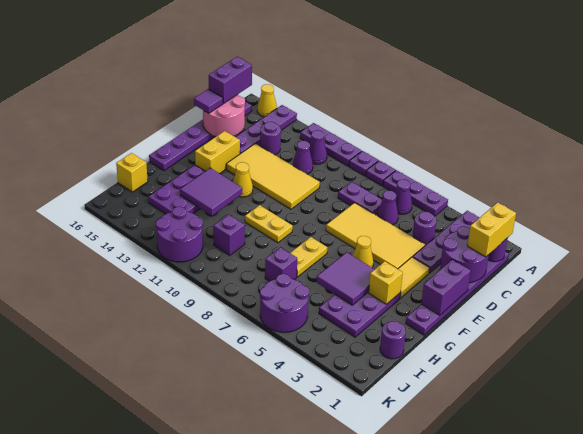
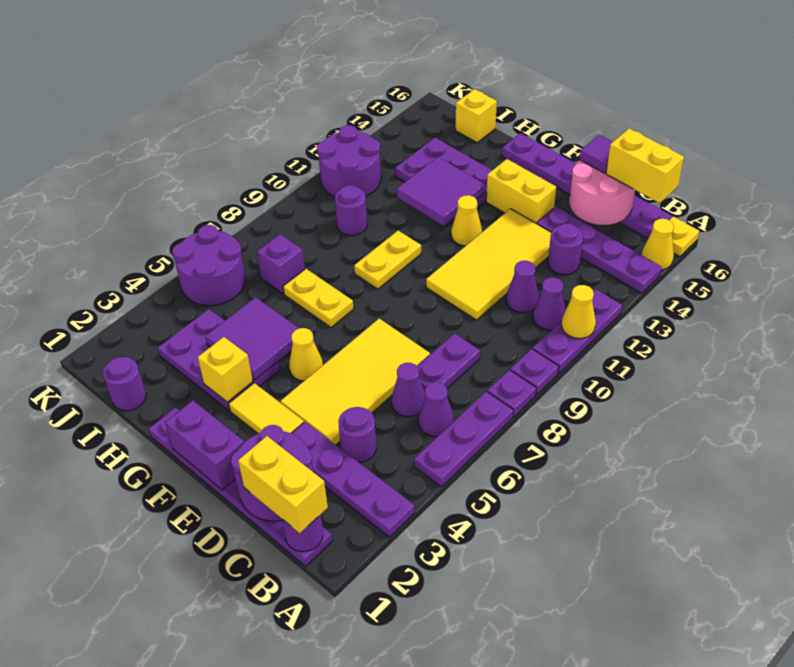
none -> yellow 1x1 cone [562,285,596,338]
none -> yellow 1x1 plate [670,217,699,256]
purple 1x2 brick [209,57,252,103] -> yellow 1x2 brick [606,128,684,203]
purple 1x1 brick [213,214,245,255] -> purple 1x1 round brick [335,185,367,235]

